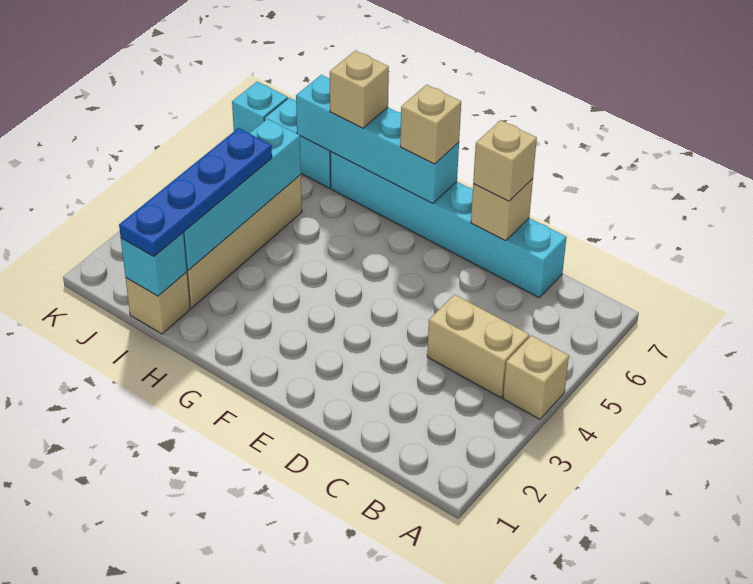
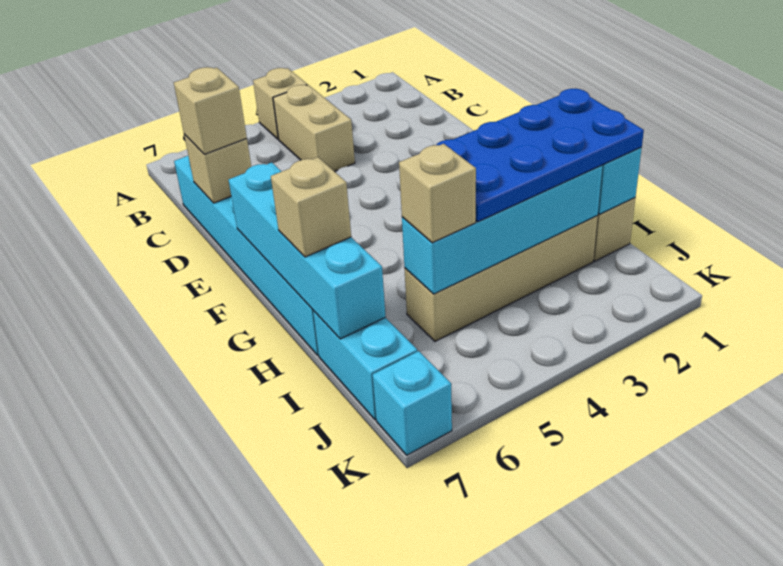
tan 1x1 brick [400,85,461,164] -> tan 1x1 brick moved to [399,144,476,243]
blue 1x4 plate [119,128,272,257] -> blue 2x4 plate [437,89,644,222]

